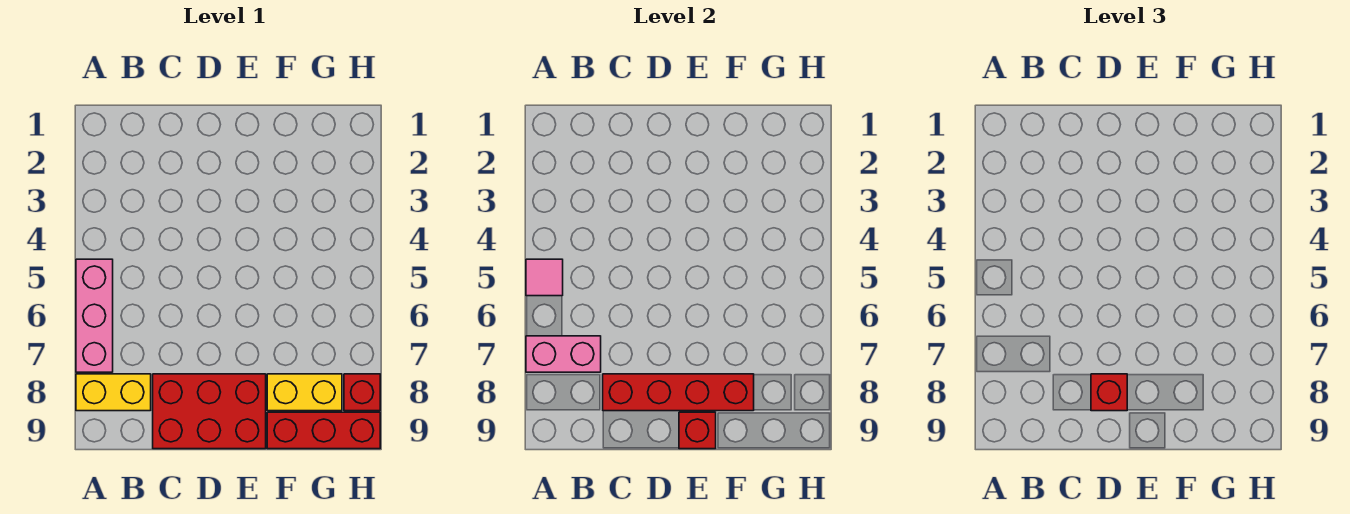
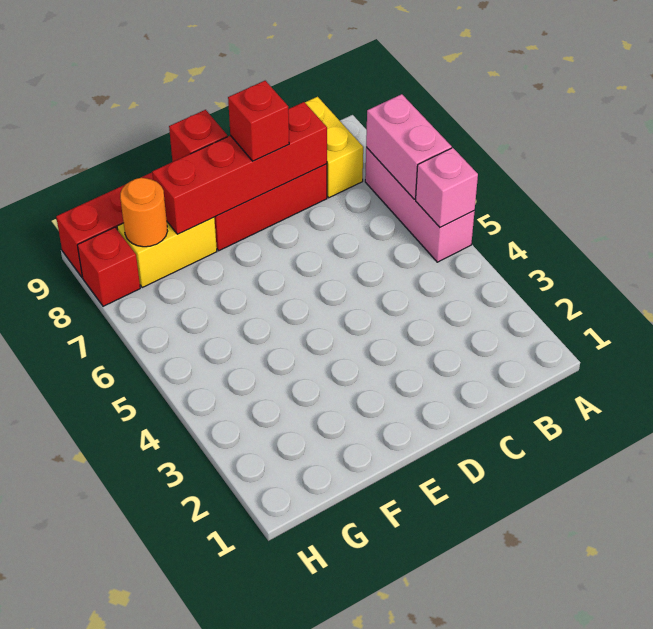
pink 1x1 tile [526,259,563,296] -> pink 1x1 brick [416,148,478,227]
pink 1x2 brick [526,336,601,372] -> pink 1x2 brick turned to [366,94,452,199]
yellow 1x2 brick [76,374,151,411] -> yellow 1x2 brick turned to [305,97,363,198]
none -> orange 1x1 round brick [120,178,168,247]

